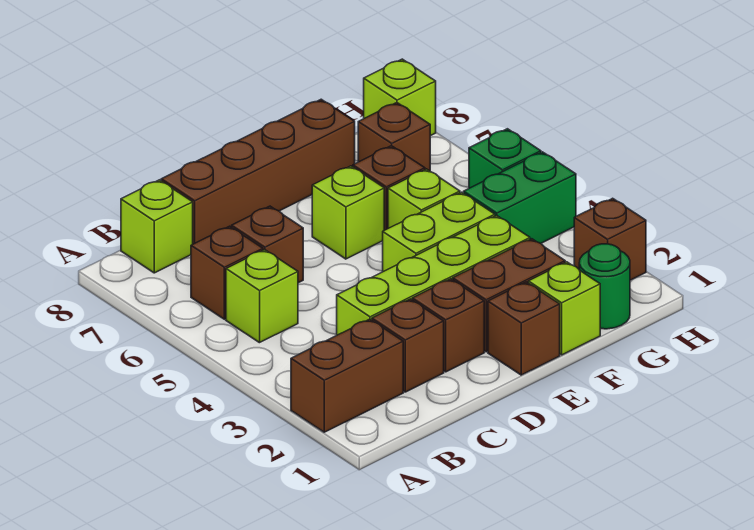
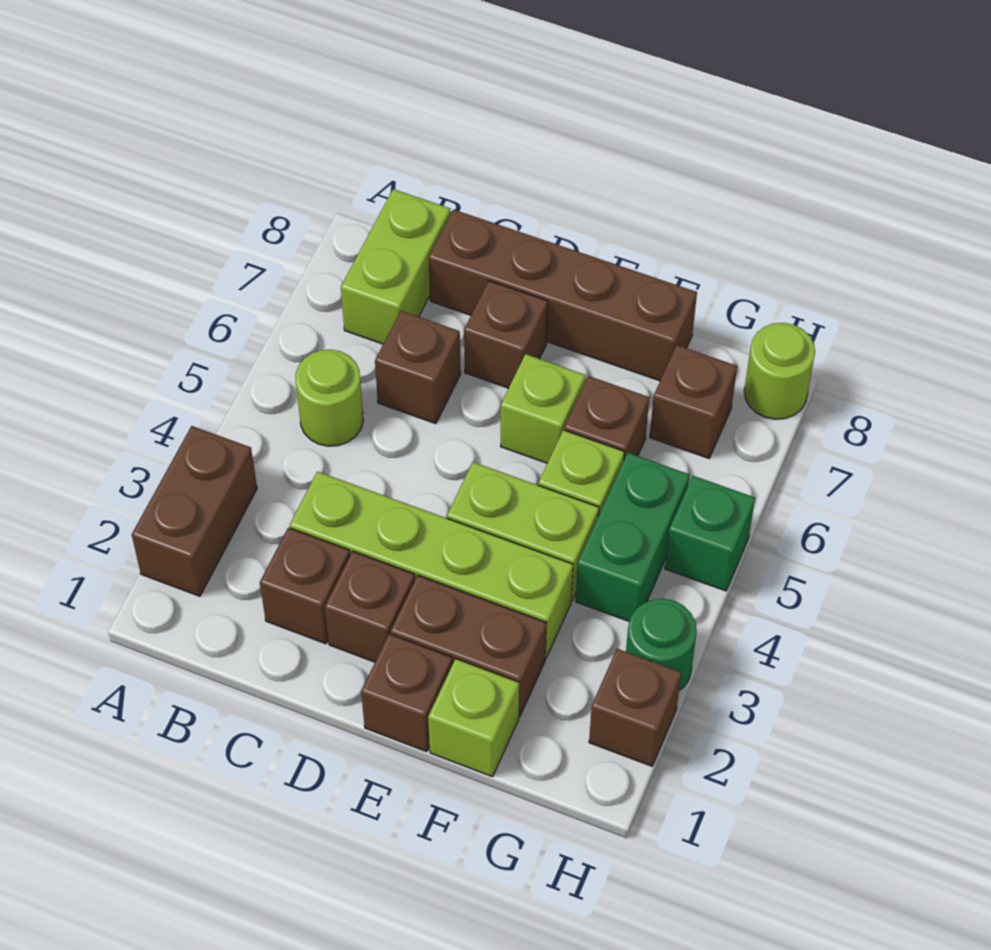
brown 1x2 brick [291,319,403,432] -> brown 1x2 brick turned to [132,426,257,596]
lime 1x1 brick [226,250,298,343] -> lime 1x1 round brick [295,350,363,446]
brown 1x1 brick [191,226,263,319] -> brown 1x1 brick moved to [464,281,548,388]
lime 1x1 brick [121,180,193,273] -> lime 1x2 brick [341,189,451,344]
green 1x1 round brick [579,244,630,329] -> green 1x1 round brick moved to [626,599,697,690]
green 1x2 brick [464,152,576,243] -> green 1x2 brick turned to [576,453,689,621]
lime 1x1 brick [364,59,436,136] -> lime 1x1 round brick [744,323,815,419]

